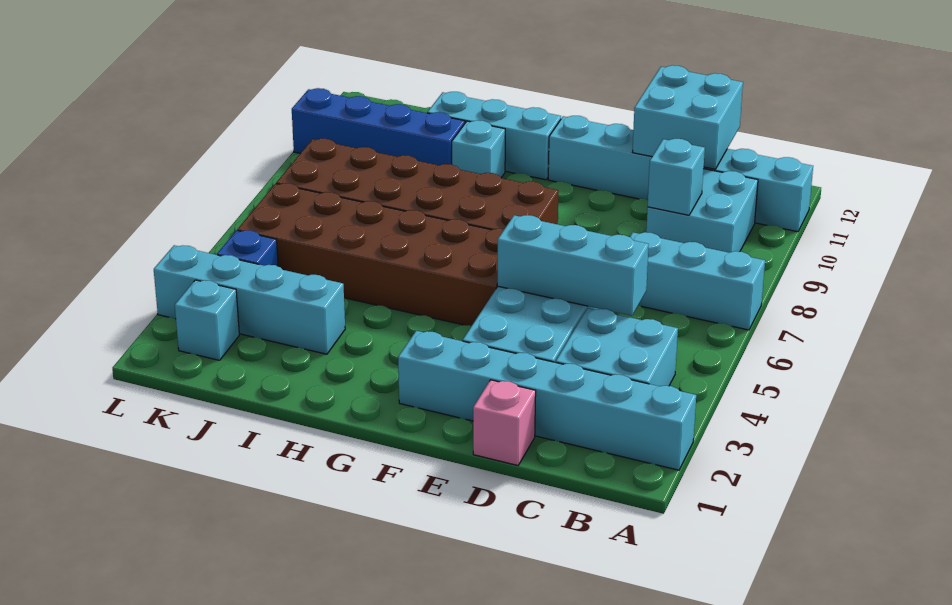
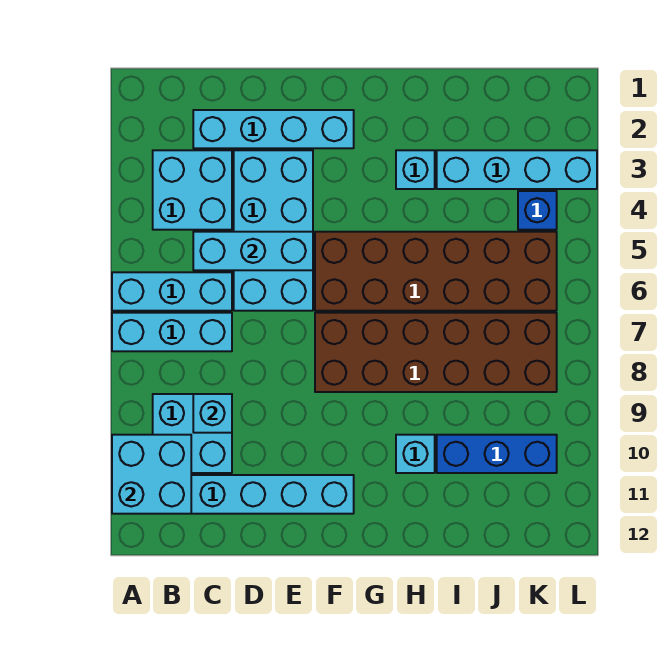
cyan 1x6 brick [398,331,696,470] -> cyan 1x4 brick [193,110,354,148]
cyan 2x2 brick [633,65,743,169] -> cyan 2x2 brick moved to [112,435,191,514]
pink 1x1 brick [473,380,536,465] -> none
cyan 1x3 brick [427,92,561,180] -> cyan 1x3 brick moved to [112,272,232,311]
blue 1x4 brick [292,88,465,165] -> blue 1x3 brick [437,435,557,473]
cyan 1x1 brick [175,280,239,360] -> cyan 1x1 brick moved to [396,150,435,189]

